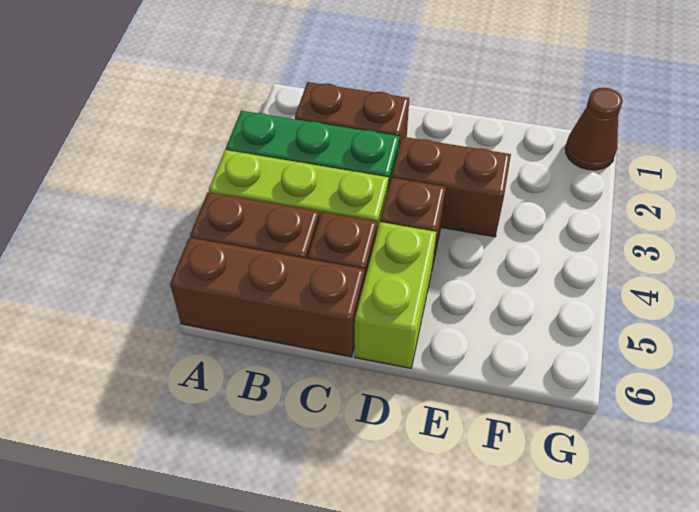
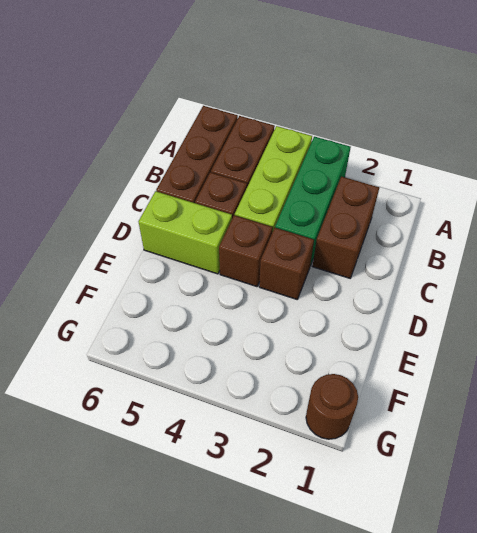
brown 1x2 brick [392,137,511,237] -> brown 1x1 brick [259,228,314,299]
brown 1x1 cone [565,88,623,170] -> brown 1x1 round brick [306,374,358,439]

